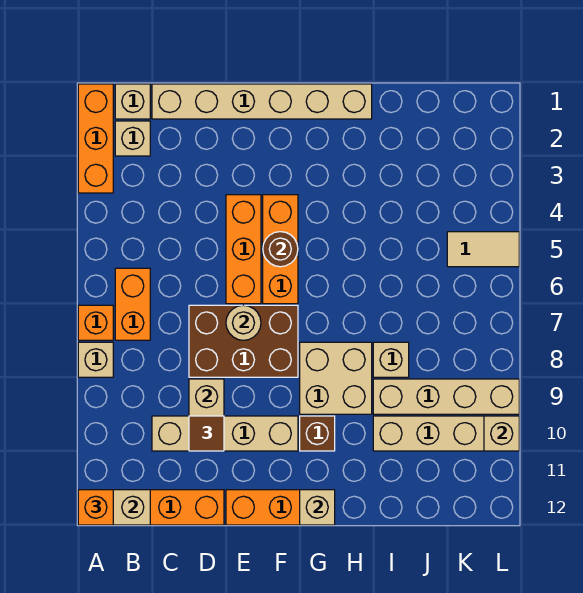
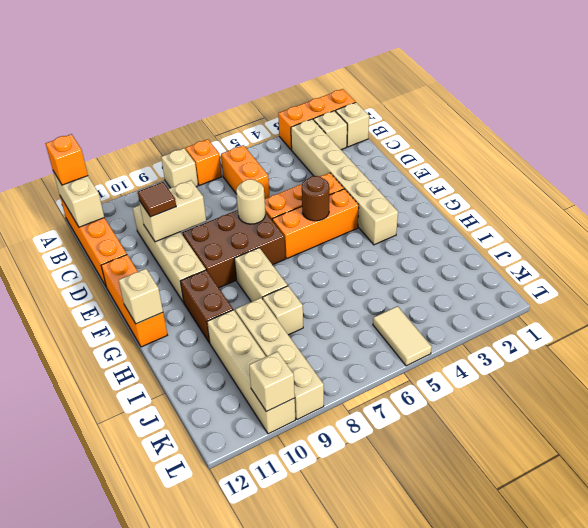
orange 1x2 brick [115,268,150,340] -> orange 1x2 brick turned to [221,145,269,199]
tan 1x6 brick [152,84,372,119] -> tan 1x6 brick moved to [291,119,398,245]
brown 2x3 brick [189,305,298,377] -> brown 2x3 brick turned to [182,210,285,288]
tan 2x2 brick [300,342,372,414] -> tan 1x2 brick [234,248,288,302]
brown 1x1 brick [300,416,335,451] -> brown 1x2 brick [180,270,233,343]

